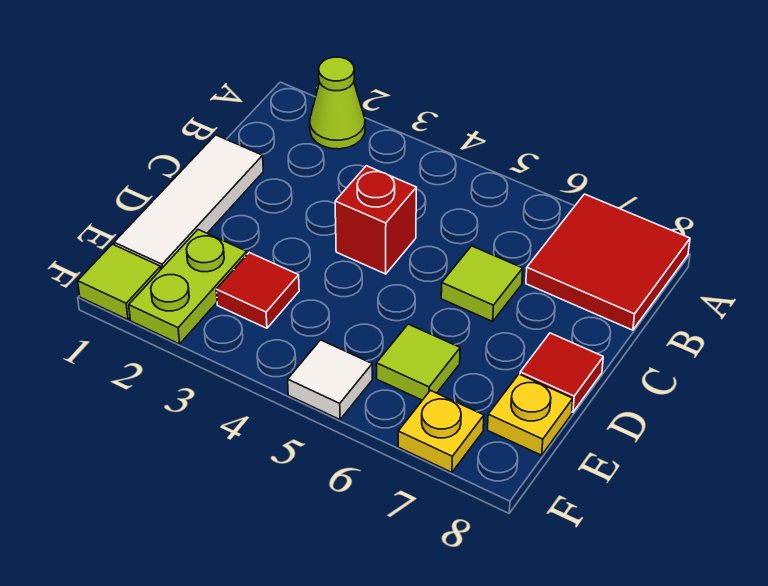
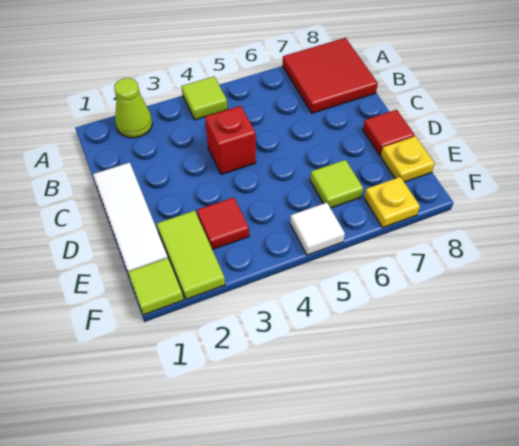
lime 1x1 tile [441,246,523,321] -> lime 1x1 tile moved to [182,77,228,120]
lime 1x2 plate [129,230,247,344] -> lime 1x2 tile [157,211,225,299]

